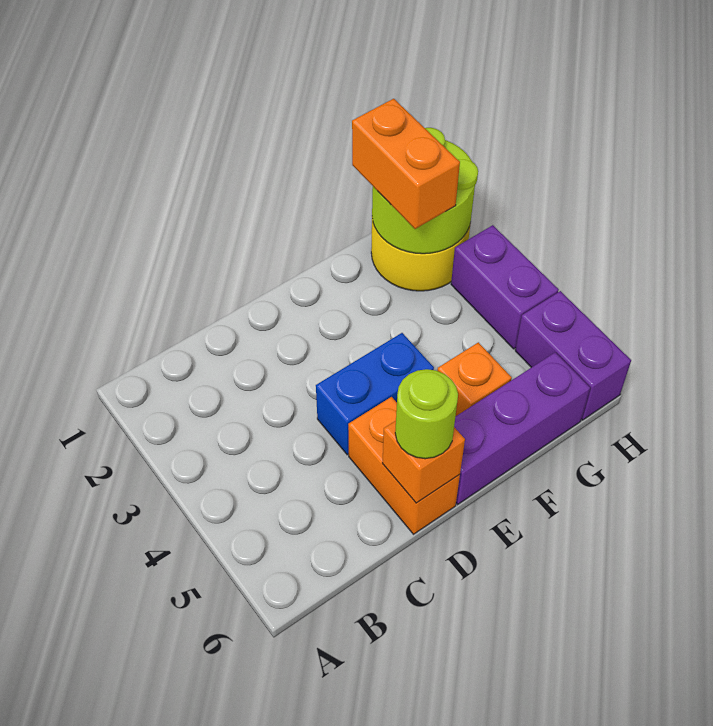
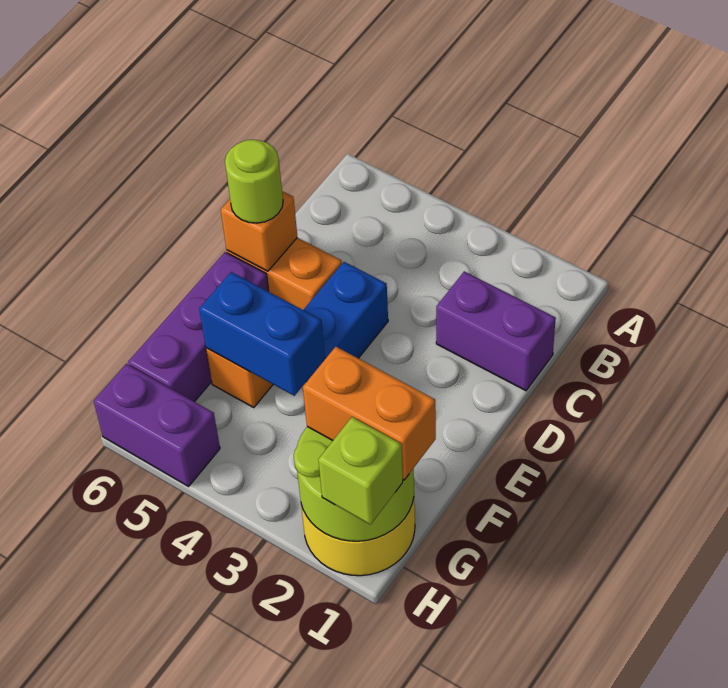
none -> blue 1x2 brick [199,272,325,396]
none -> lime 1x1 brick [318,417,403,525]
purple 1x2 brick [451,225,559,349] -> purple 1x2 brick moved to [436,271,556,391]

